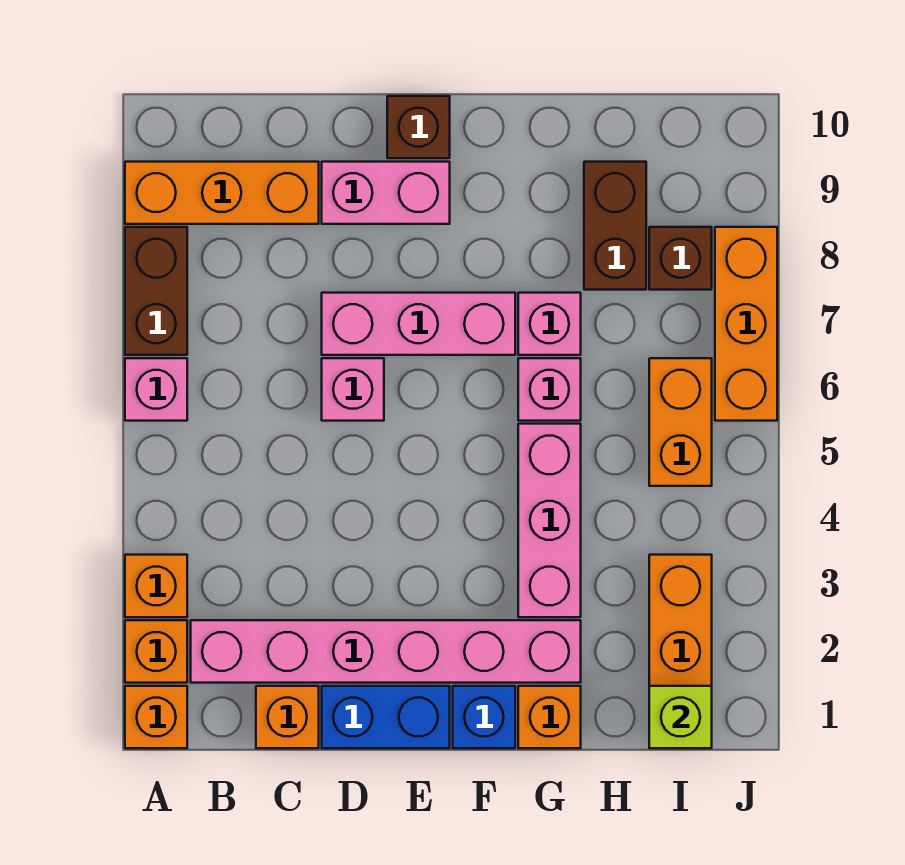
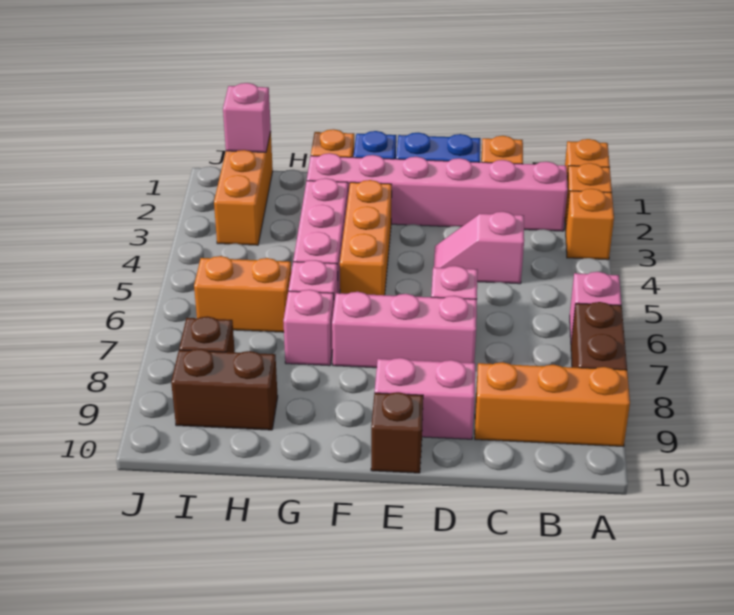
none -> pink 1x2 slope [434,211,524,284]
brown 1x2 brick [584,162,646,290] -> brown 1x2 brick turned to [171,349,278,430]
lime 1x1 brick [649,686,712,748] -> pink 1x1 brick [223,83,271,152]
orange 1x2 brick [649,358,712,486] -> orange 1x2 brick turned to [194,256,291,332]
orange 1x3 brick [715,227,777,421] -> orange 1x3 brick moved to [340,180,392,295]

